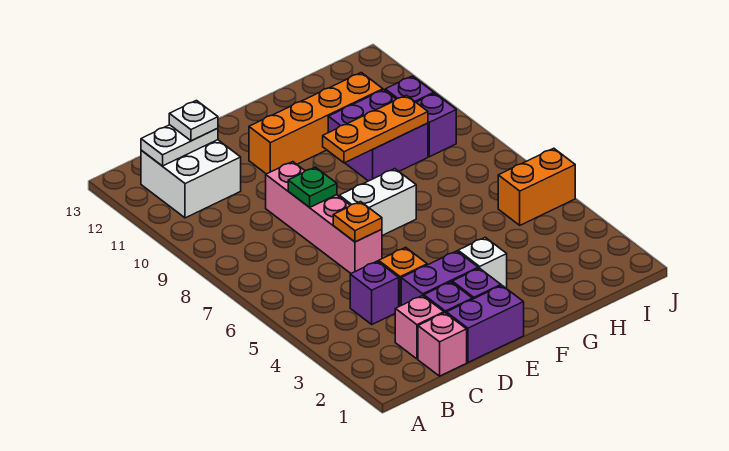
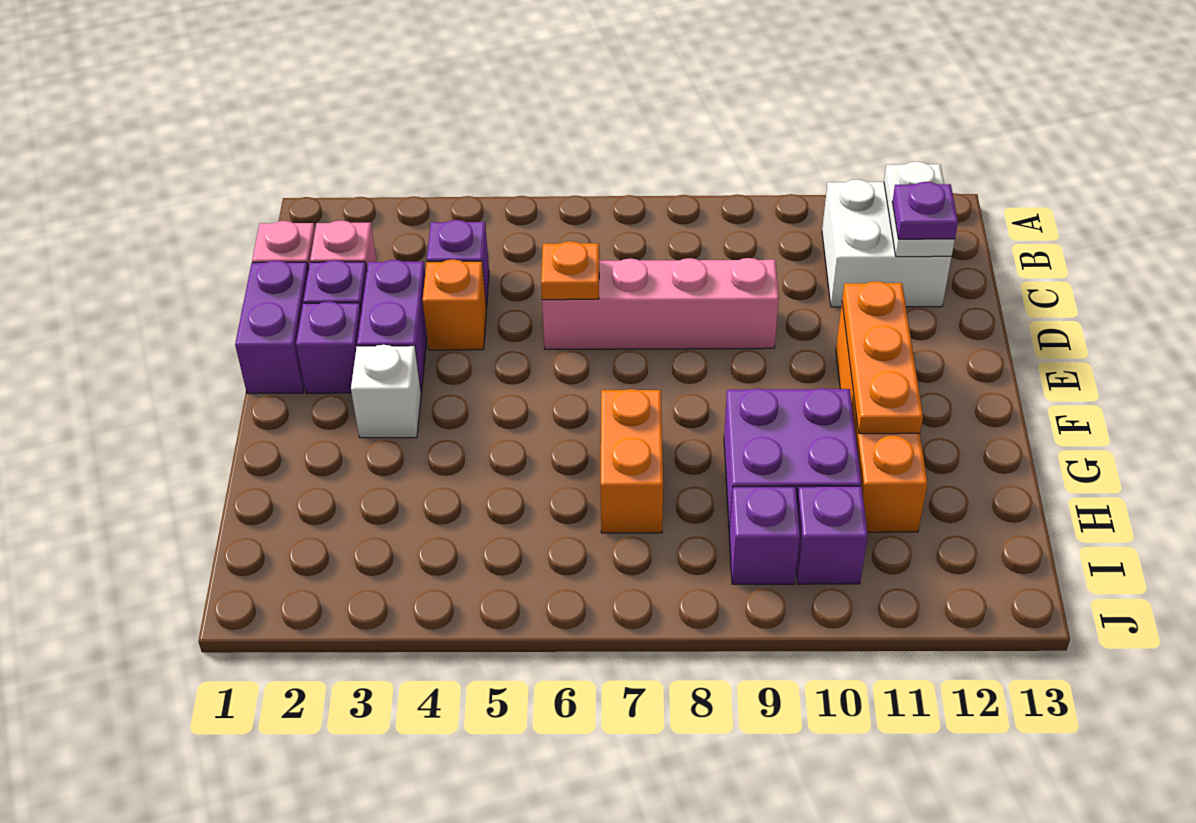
white 1x1 plate [169,101,218,141] -> purple 1x1 plate [892,182,958,239]
green 1x1 plate [288,167,337,207] -> none
white 1x2 brick [339,169,416,235] -> none
orange 1x3 plate [323,95,428,163] -> orange 1x3 plate moved to [842,281,923,434]
orange 1x2 brick [498,148,575,225] -> orange 1x2 brick moved to [601,389,663,533]

